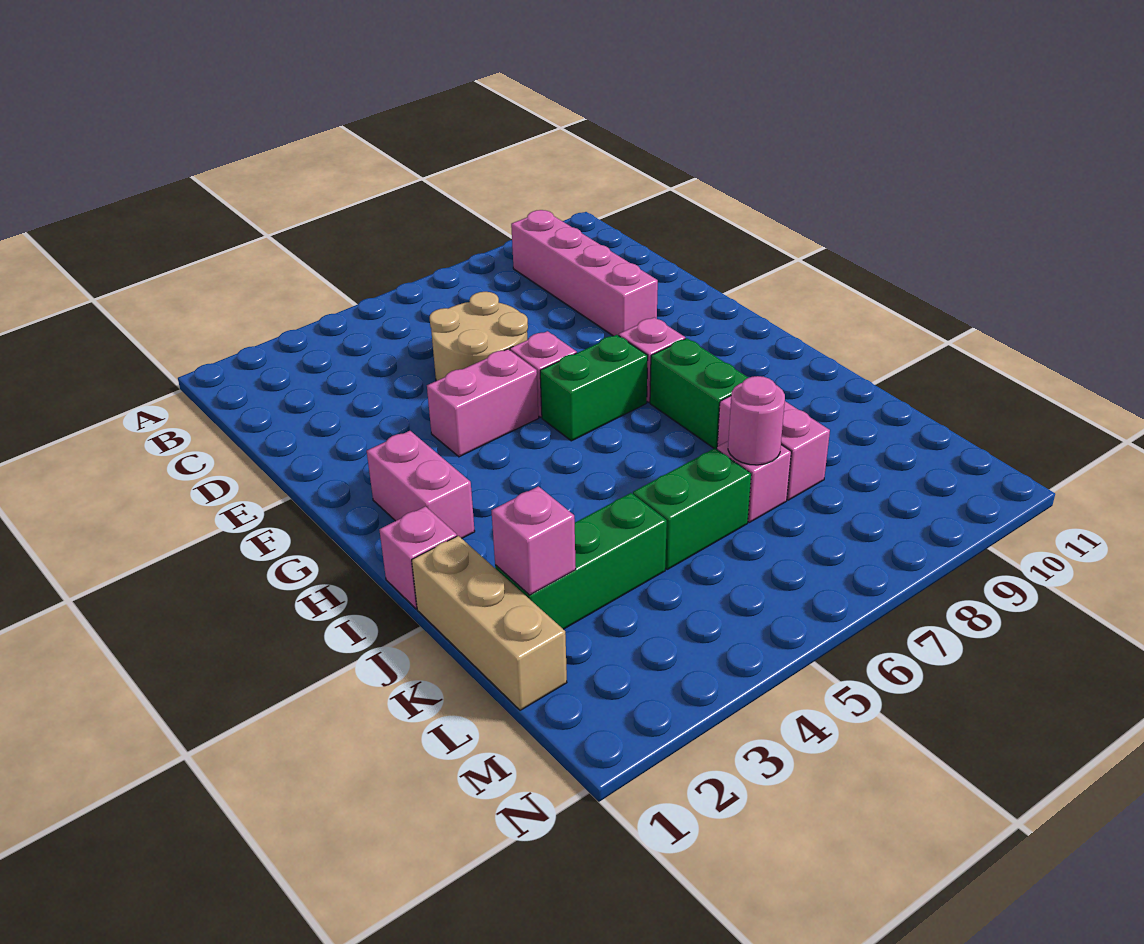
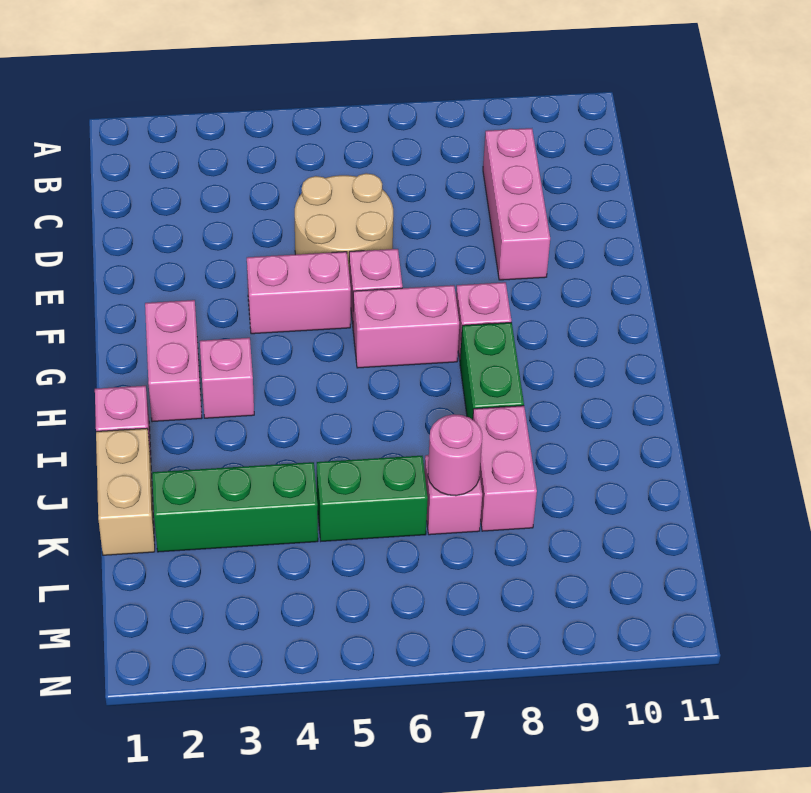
pink 1x4 brick [511,210,658,336] -> pink 1x3 brick [483,128,550,280]
green 1x2 brick [540,335,648,441] -> pink 1x2 brick [353,285,459,368]
tan 1x3 brick [412,536,567,710] -> tan 1x2 brick [96,428,155,555]
pink 1x1 brick [492,486,576,595] -> pink 1x1 brick moved to [200,338,254,418]

